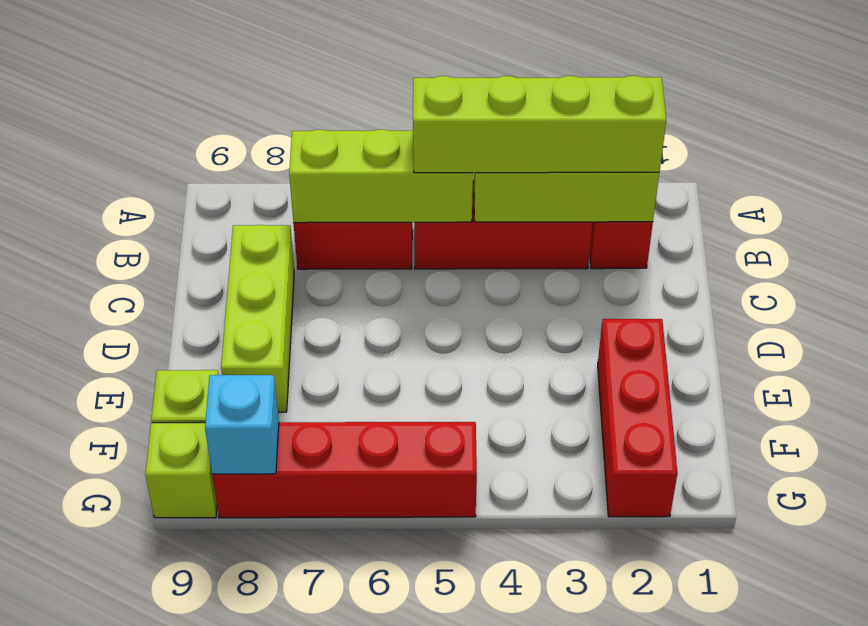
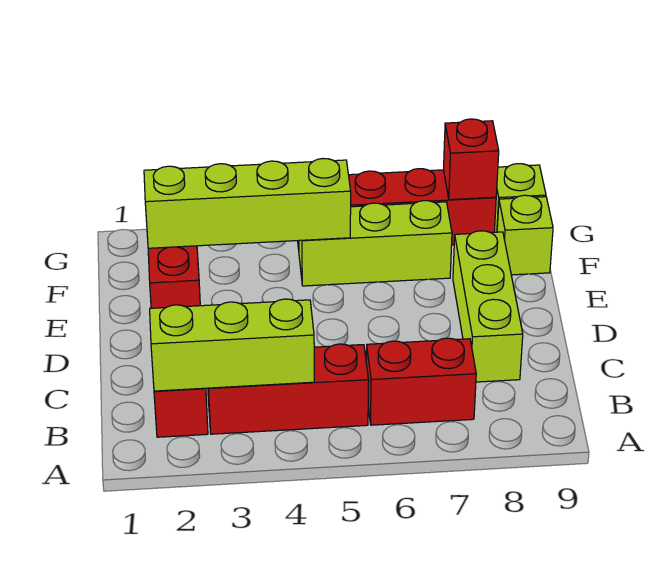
lime 1x4 brick [413,76,666,173] -> lime 1x4 brick moved to [144,159,351,248]
lime 1x3 brick [289,129,473,223] -> lime 1x3 brick moved to [299,201,452,286]
cyan 1x1 brick [205,375,279,474] -> red 1x1 brick [444,119,499,200]

